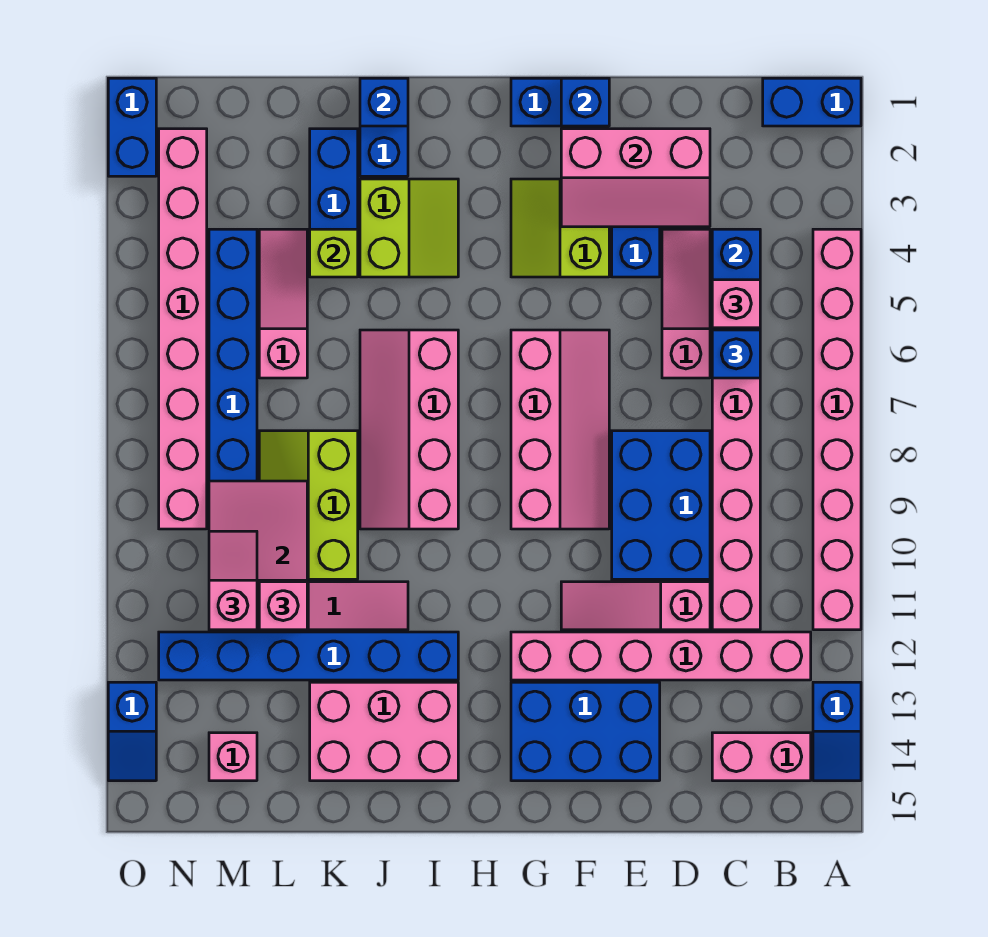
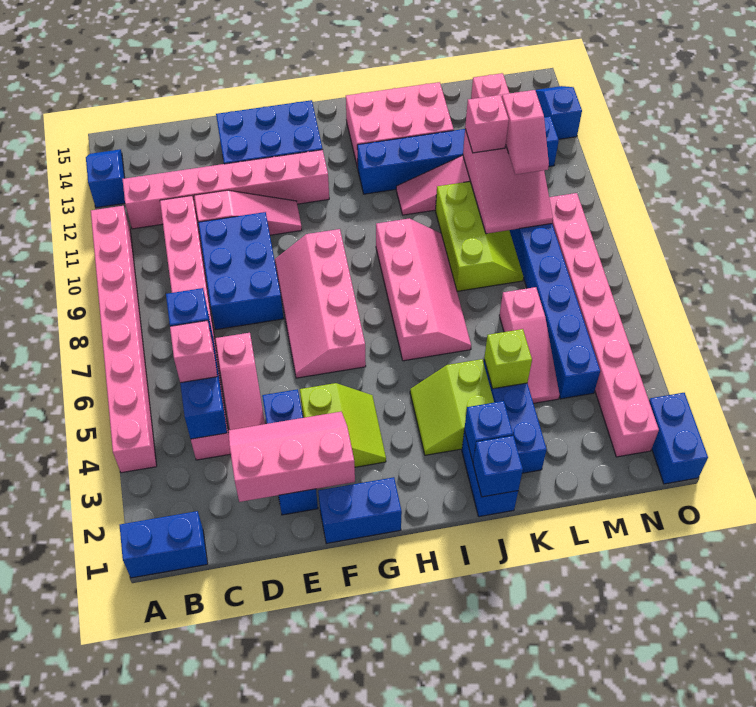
pink 1x2 brick [712,733,811,781] -> none
blue 1x1 brick [561,78,609,126] -> blue 1x1 brick moved to [464,401,513,461]

